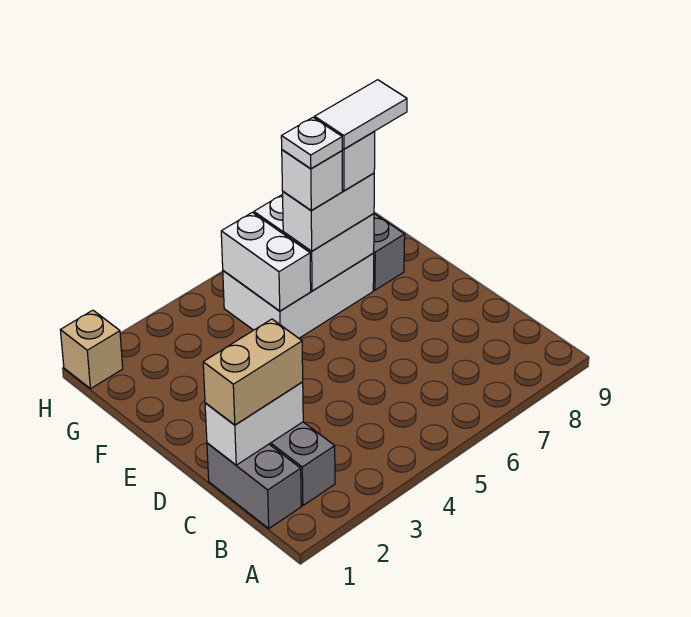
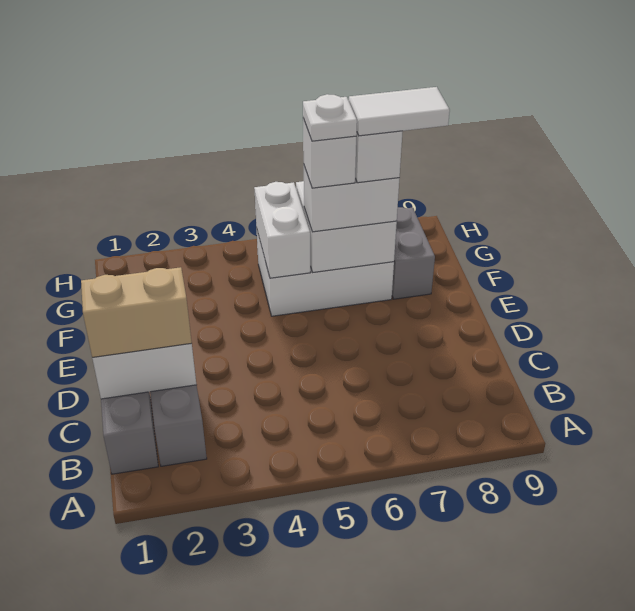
tan 1x1 brick [60,310,123,389] -> none

